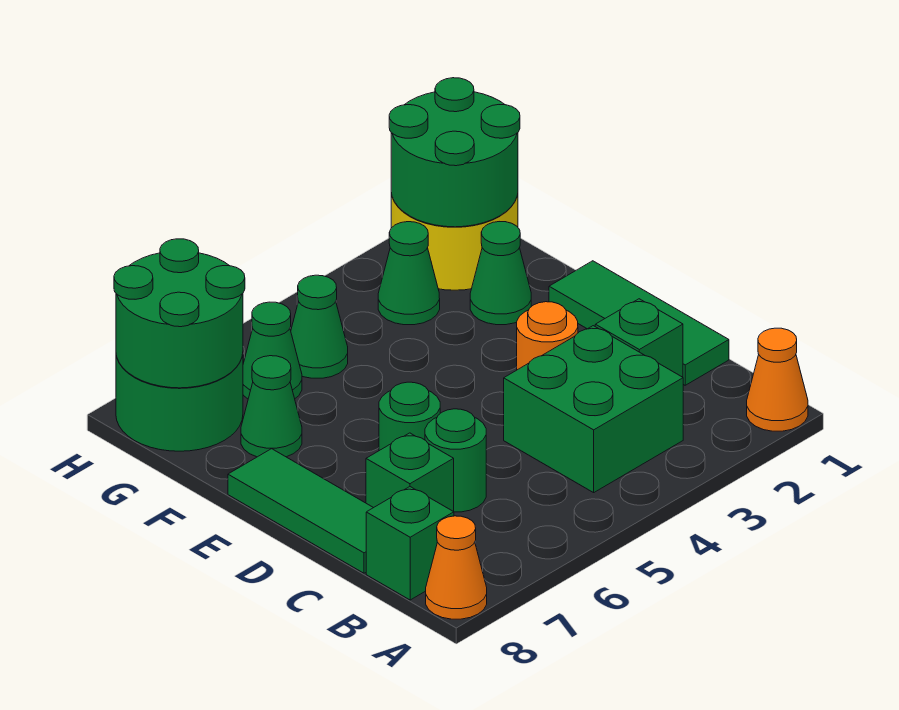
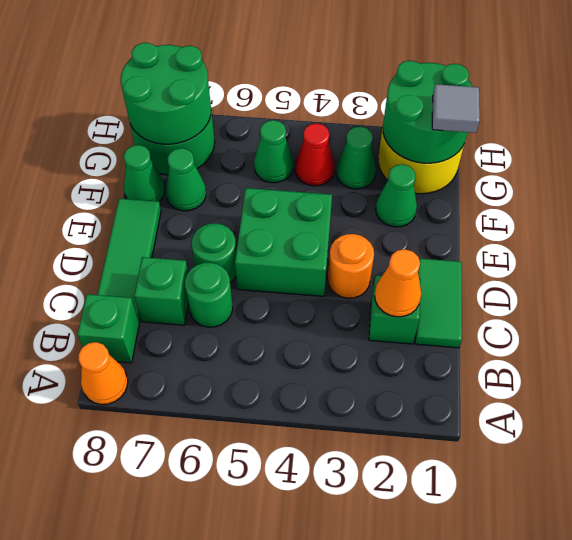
orange 1x1 cone [747,328,808,431] -> orange 1x1 cone moved to [375,249,421,317]
green 2x2 brick [504,326,683,493] -> green 2x2 brick moved to [235,188,332,296]
green 1x3 tile [549,261,729,385] -> green 1x2 tile [415,258,462,348]
none -> grey 1x1 tile [432,84,480,133]
none -> red 1x1 cone [295,123,335,186]
green 1x1 cone [243,302,302,399] -> green 1x1 cone moved to [124,145,165,201]

